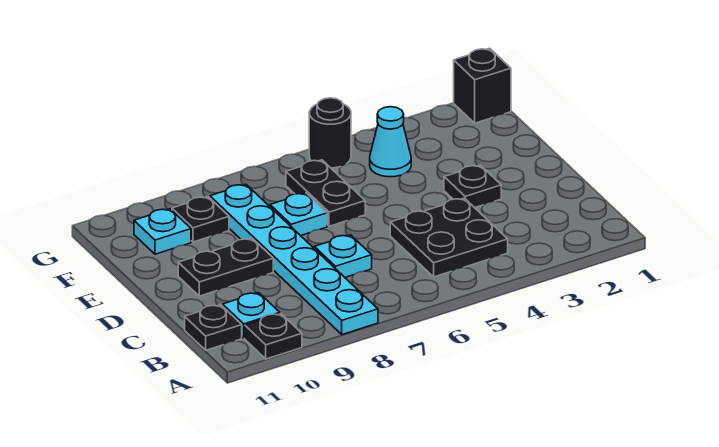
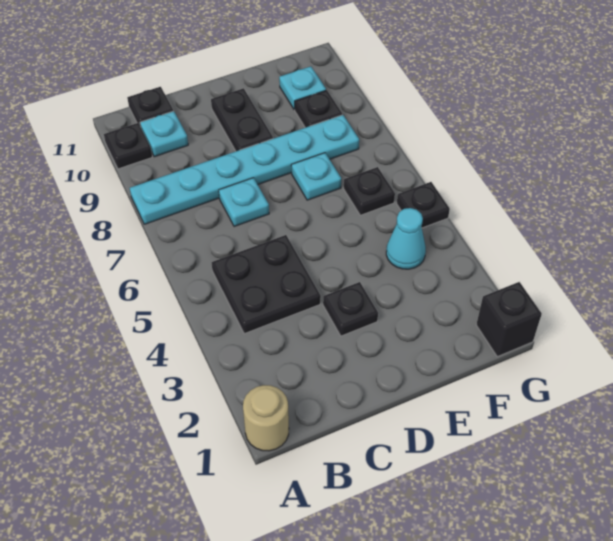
none -> tan 1x1 round brick [243,385,289,451]
black 1x2 plate [286,160,365,226] -> black 1x1 plate [344,167,395,215]
black 1x1 round brick [309,98,351,168] -> black 1x1 plate [397,182,450,228]

